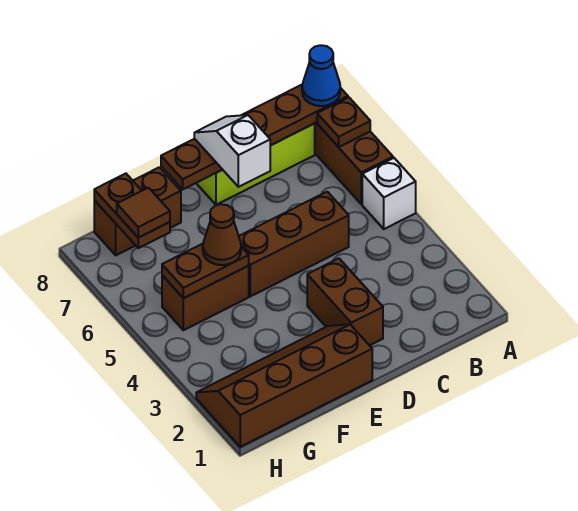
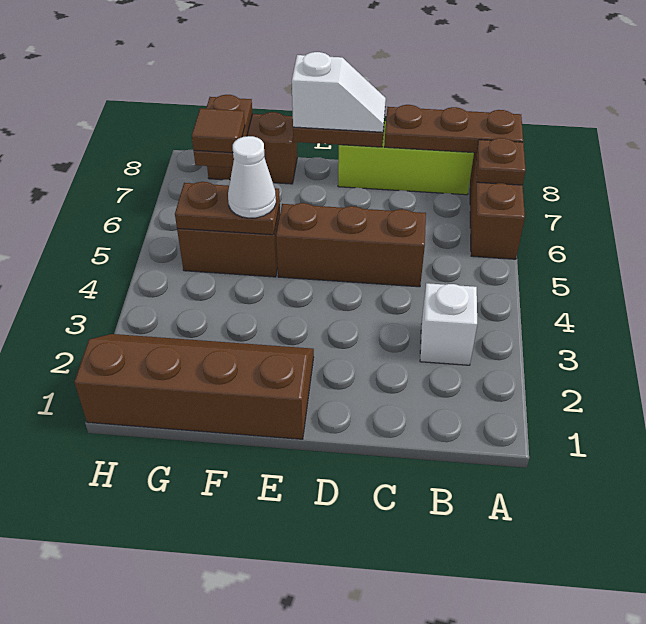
white 1x1 brick [362,158,416,229] -> white 1x1 brick moved to [420,283,477,365]
blue 1x1 cone [302,45,340,106] -> none
brown 1x2 brick [307,258,383,346] -> none
white 1x2 slope [194,115,271,187] -> white 1x2 slope turned to [292,52,386,132]
brown 1x1 cone [203,204,241,265] -> white 1x1 cone [228,136,276,218]

